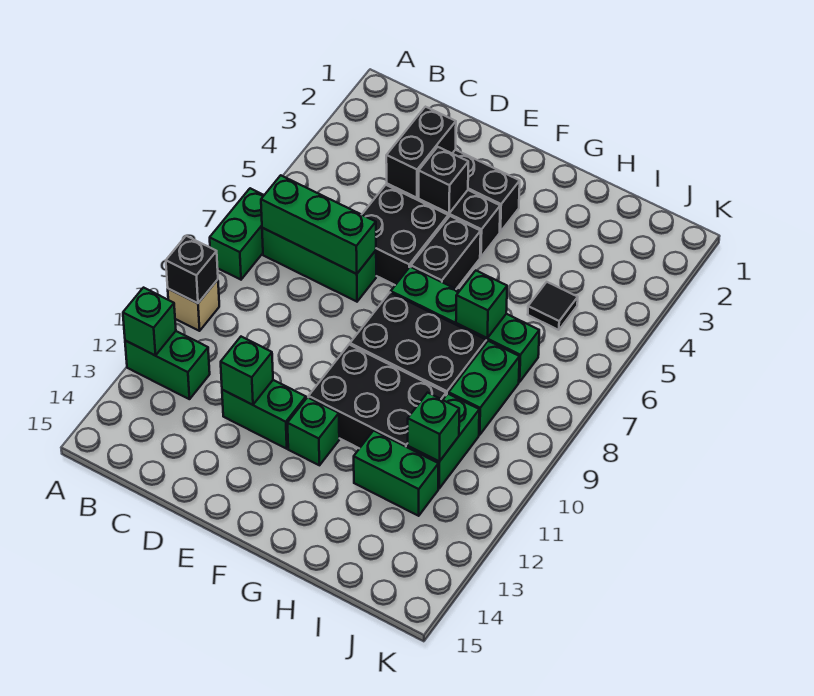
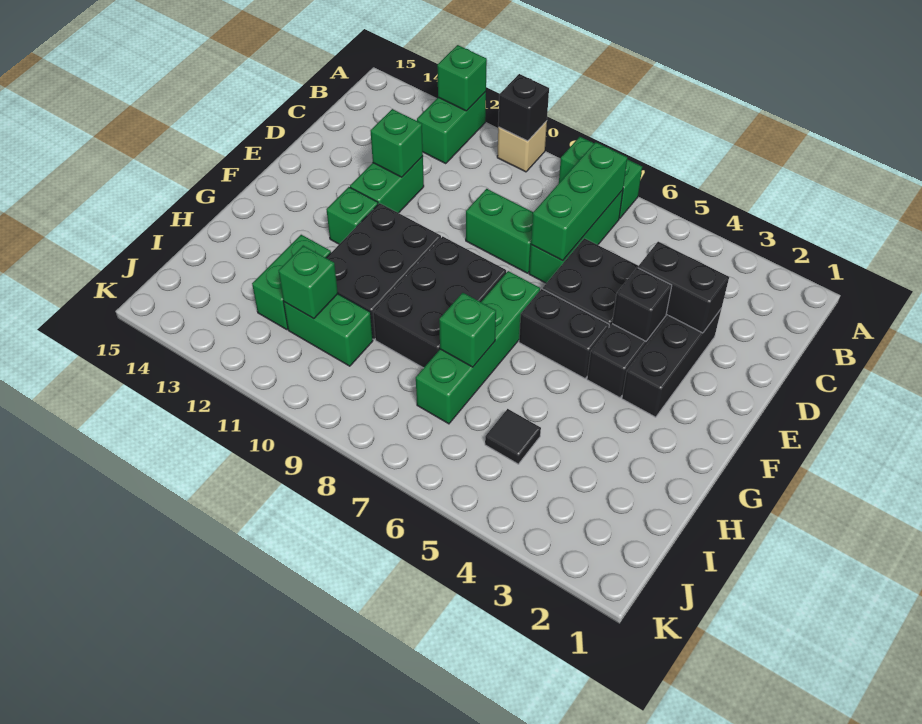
green 1x2 brick [449,341,520,435] -> green 1x2 brick moved to [466,189,533,273]

